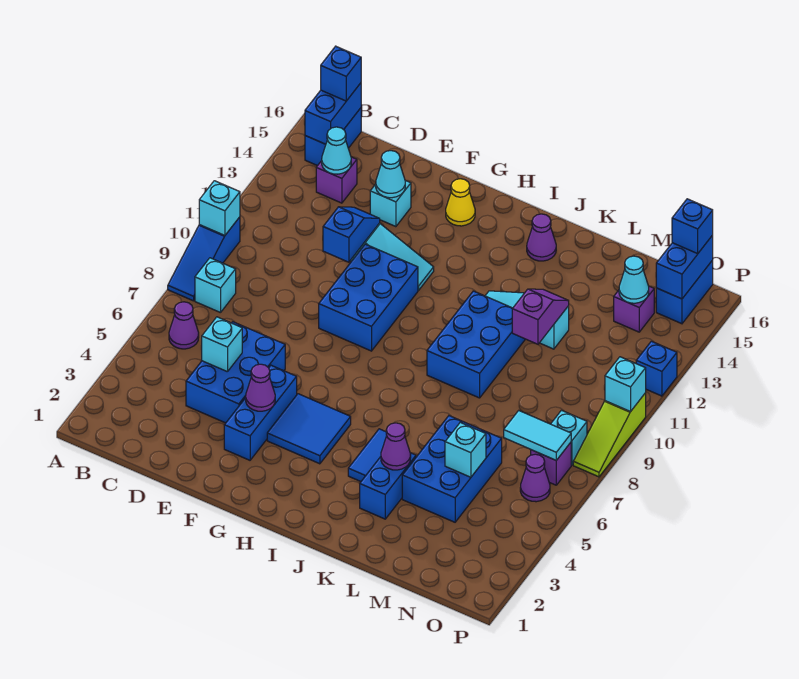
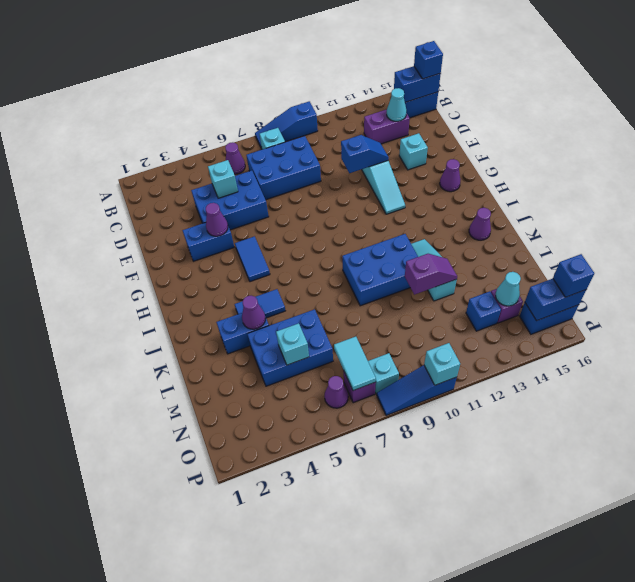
cyan 1x1 brick [199,181,240,235] -> none
purple 1x1 brick [316,157,357,203] -> purple 1x2 brick [364,109,410,144]
cyan 1x1 cone [376,151,405,198] -> none
blue 1x3 brick [224,365,297,460] -> blue 1x2 brick [183,217,234,261]
blue 2x3 brick [319,244,418,351] -> blue 2x3 brick moved to [246,136,321,200]
blue 2x2 tile [267,394,351,464] -> blue 1x2 tile [235,236,270,282]
yellow 1x1 cone [446,179,475,226] -> purple 1x1 cone [440,159,460,192]
lime 1x3 slope [573,393,646,477] -> blue 1x3 slope [377,365,457,416]
blue 1x1 brick [636,341,677,396] -> blue 1x1 brick moved to [466,291,501,331]

